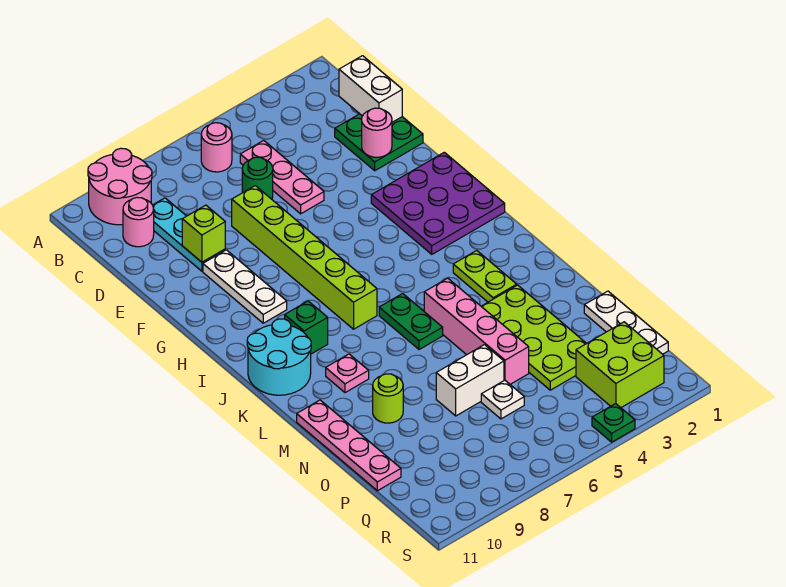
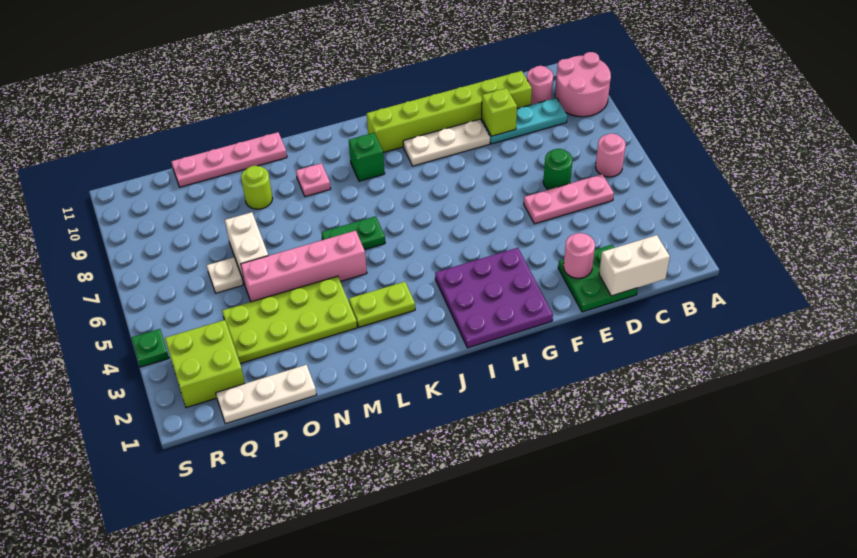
lime 1x6 brick [232,186,377,329] -> lime 1x6 brick moved to [367,71,532,152]
cyan 2x2 round brick [247,319,311,395] -> none

